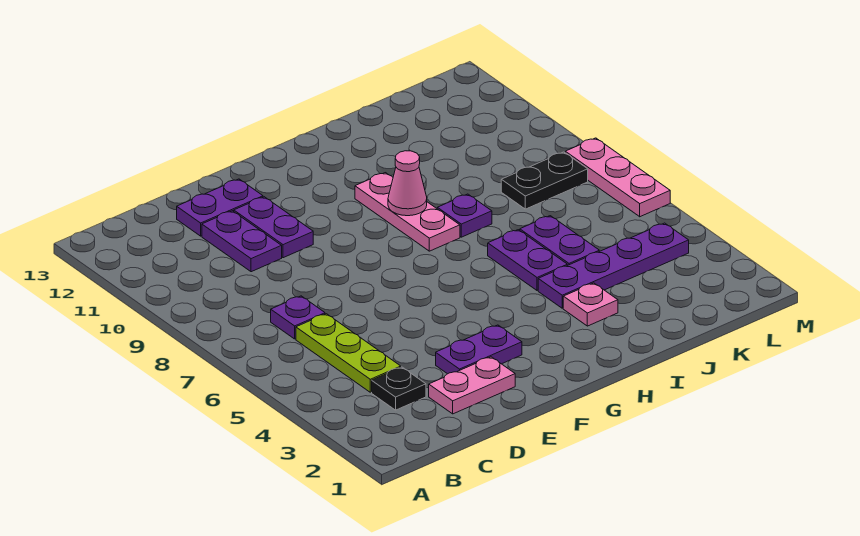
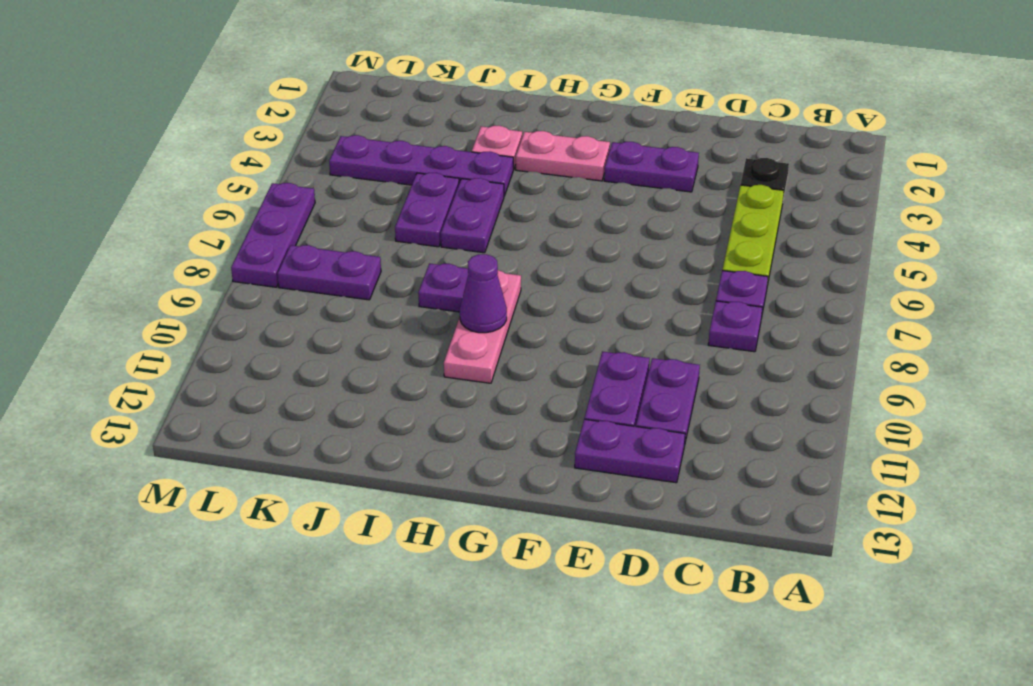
none -> purple 1x1 plate [708,301,762,352]
pink 1x2 plate [429,357,515,414] -> pink 1x2 plate moved to [516,131,610,181]
pink 1x1 cone [388,151,427,216] -> purple 1x1 cone [460,254,507,333]
black 1x2 plate [501,152,588,209] -> purple 1x2 plate [277,245,381,300]
pink 1x3 plate [565,138,670,217] -> purple 1x3 plate [231,183,315,287]

